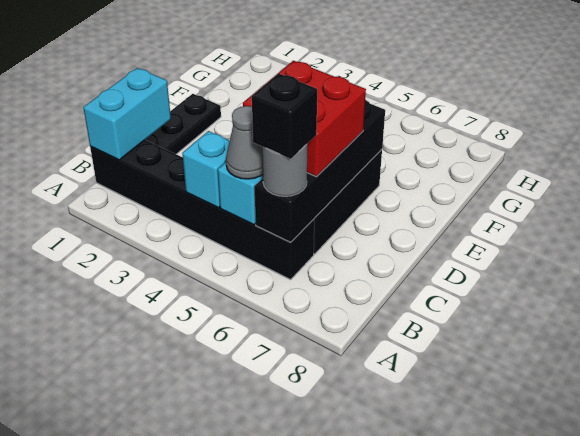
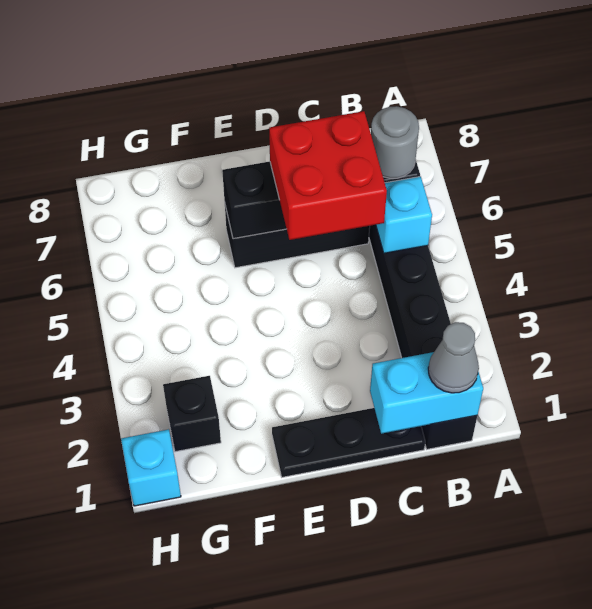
cyan 1x1 brick [182,131,230,208] -> cyan 1x1 brick moved to [121,429,181,506]
grey 1x1 cone [226,106,263,179] -> grey 1x1 cone moved to [428,322,479,393]
black 1x1 brick [252,74,317,159] -> black 1x1 brick moved to [163,376,221,452]

